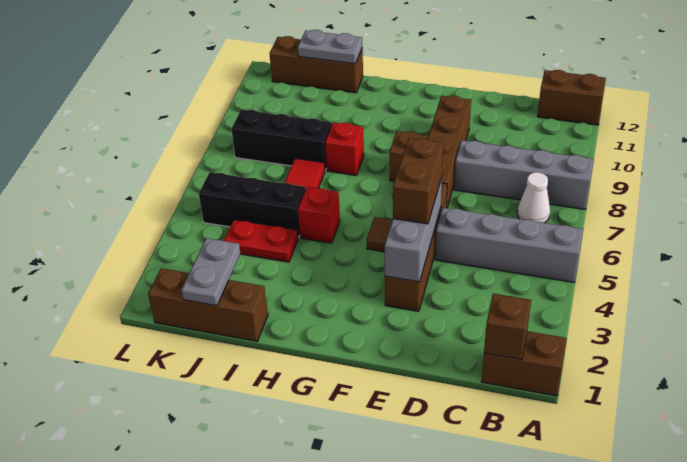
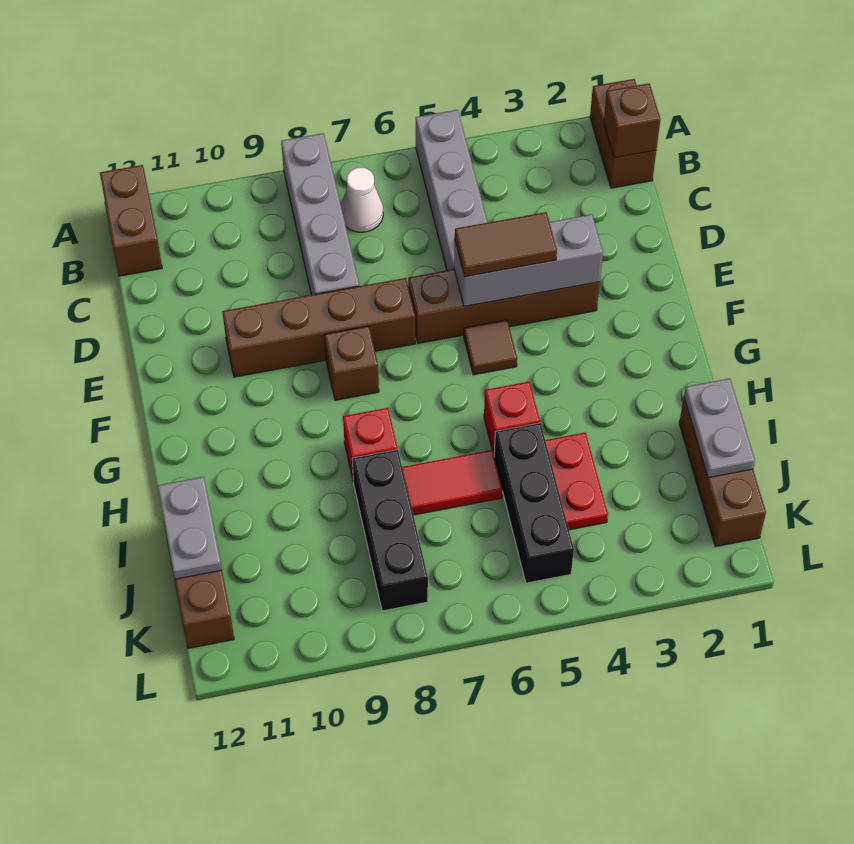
brown 1x2 brick [393,138,443,224] -> brown 1x2 tile [455,212,557,277]
grey 1x2 plate [181,238,240,306] -> grey 1x2 plate turned to [684,378,755,478]

